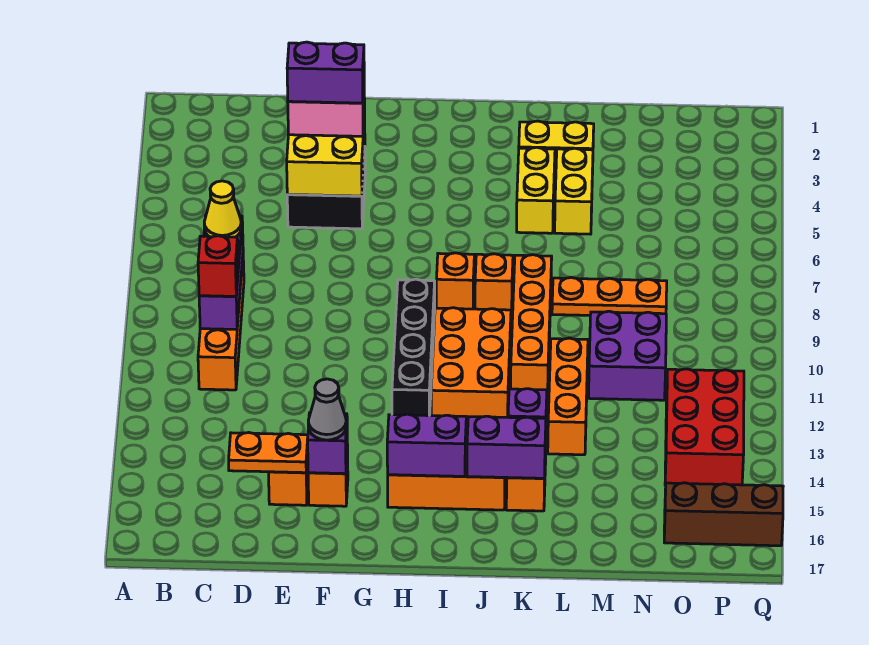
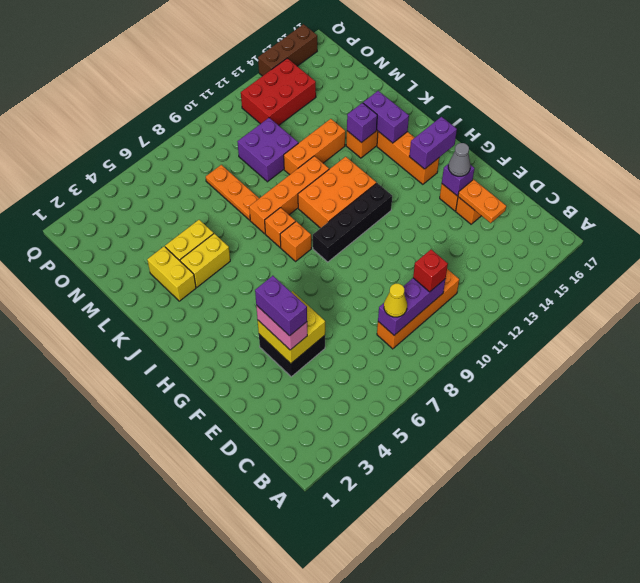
purple 1x2 brick [387,414,466,476] -> purple 1x2 brick turned to [409,117,457,169]
brown 1x3 brick [664,483,783,546] -> brown 1x3 brick turned to [258,24,317,76]

